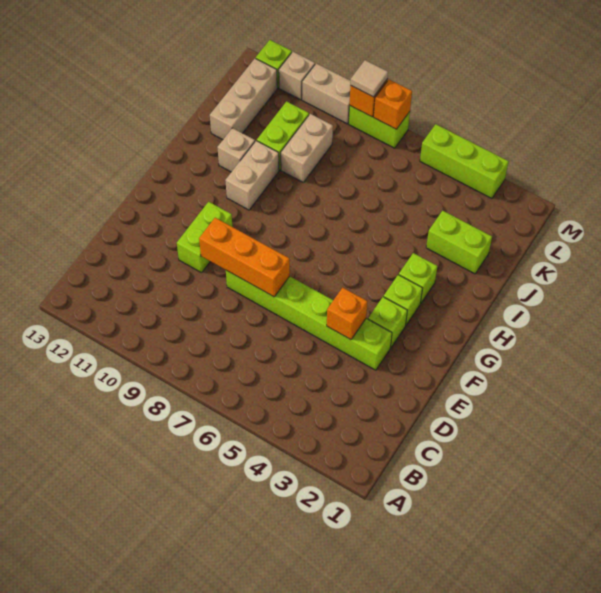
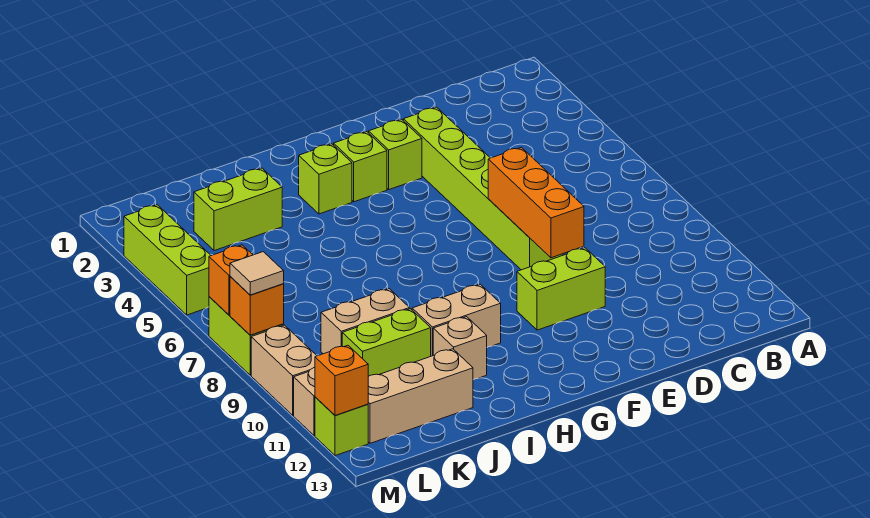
orange 1x1 brick [327,288,368,340] -> orange 1x1 brick moved to [315,345,368,415]
lime 1x2 brick [426,211,492,274] -> lime 1x2 brick turned to [194,168,282,251]

